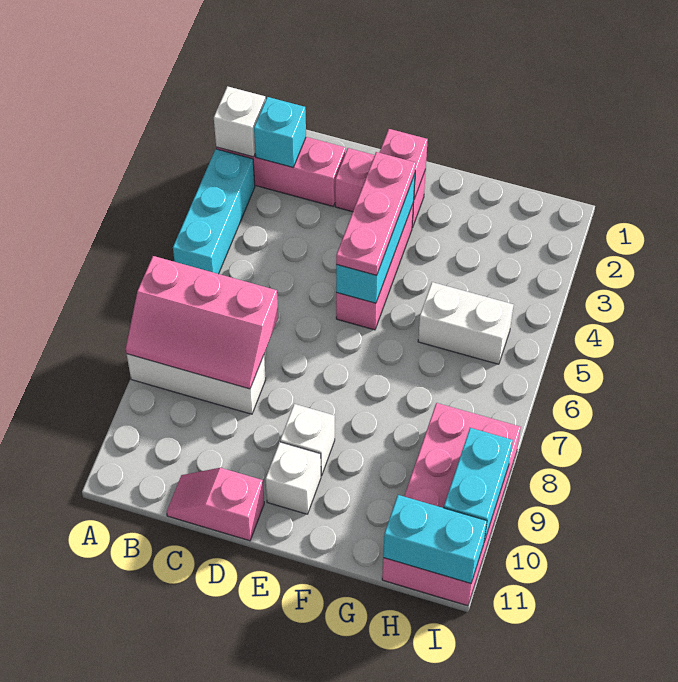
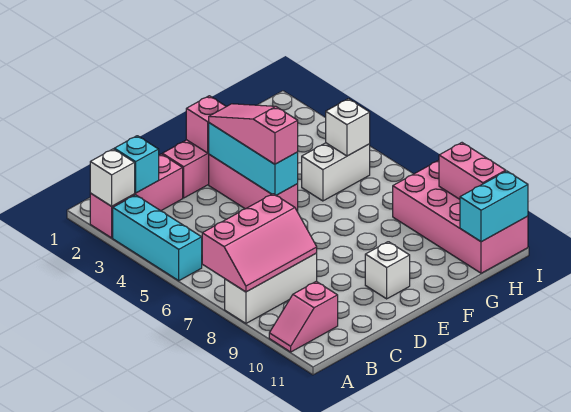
pink 1x2 slope [167,468,264,541] -> pink 1x2 slope moved to [269,281,338,352]
pink 1x3 plate [336,152,416,275] -> pink 1x3 slope [209,104,298,164]
white 1x1 brick [280,404,335,476] -> white 1x1 brick moved to [326,99,370,156]
cyan 1x2 brick [444,428,513,541] -> pink 1x2 brick [439,143,506,199]

